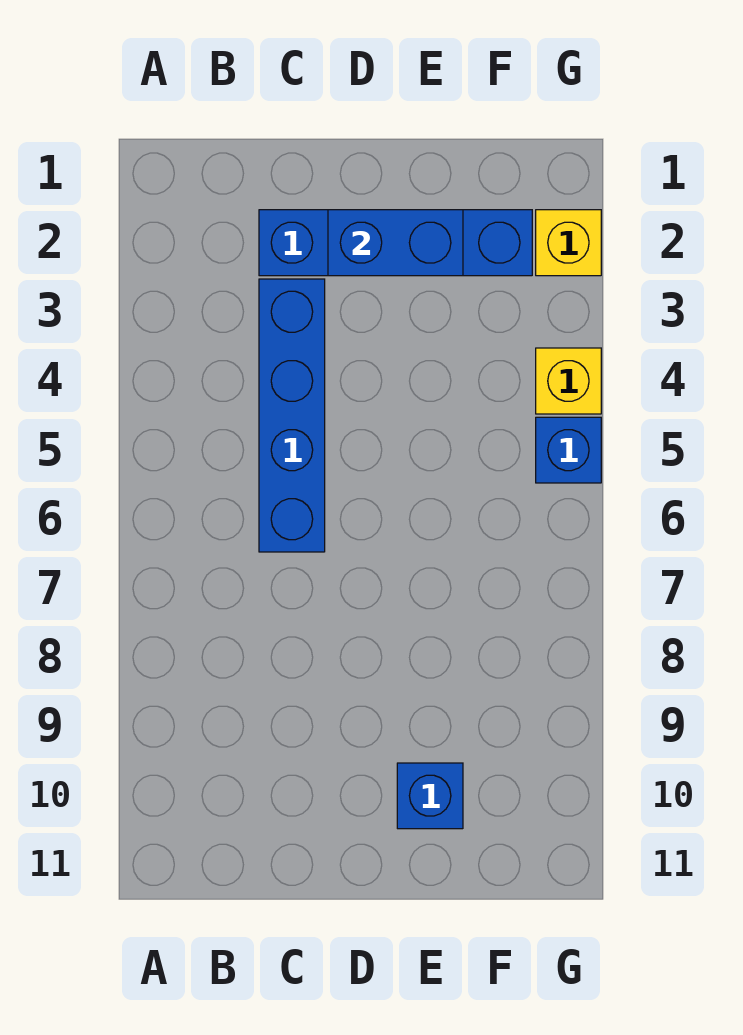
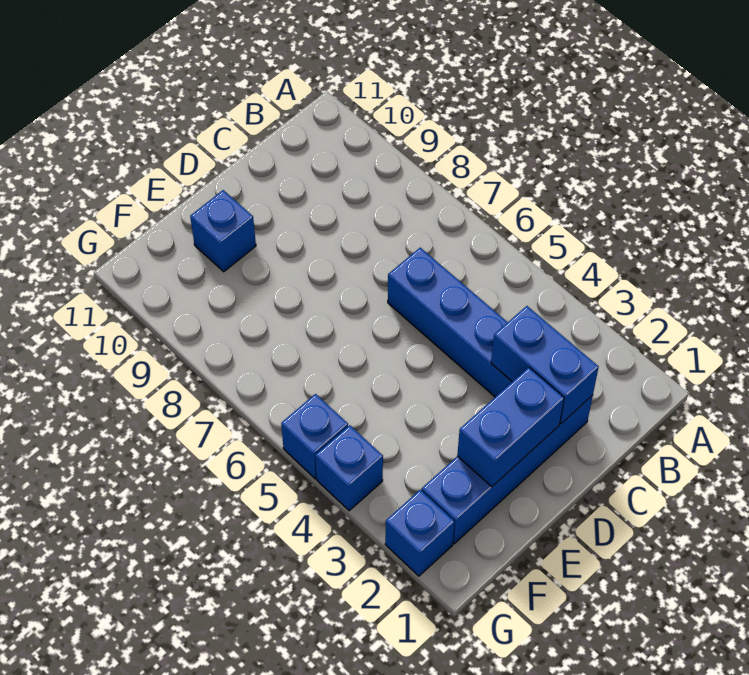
none -> blue 1x2 brick [491,306,599,424]
yellow 1x1 brick [536,210,601,276] -> blue 1x1 brick [385,490,454,576]
yellow 1x1 brick [536,348,601,414] -> blue 1x1 brick [315,425,383,511]

